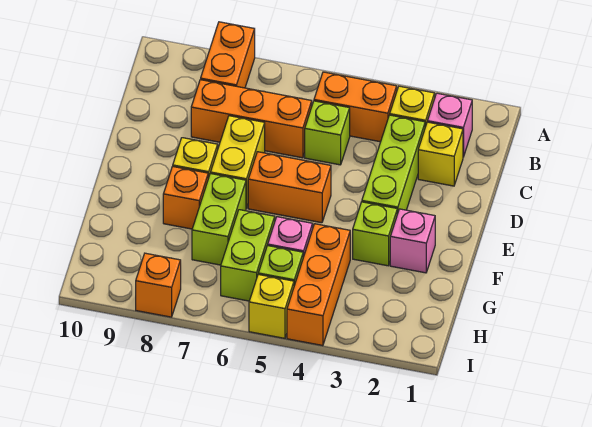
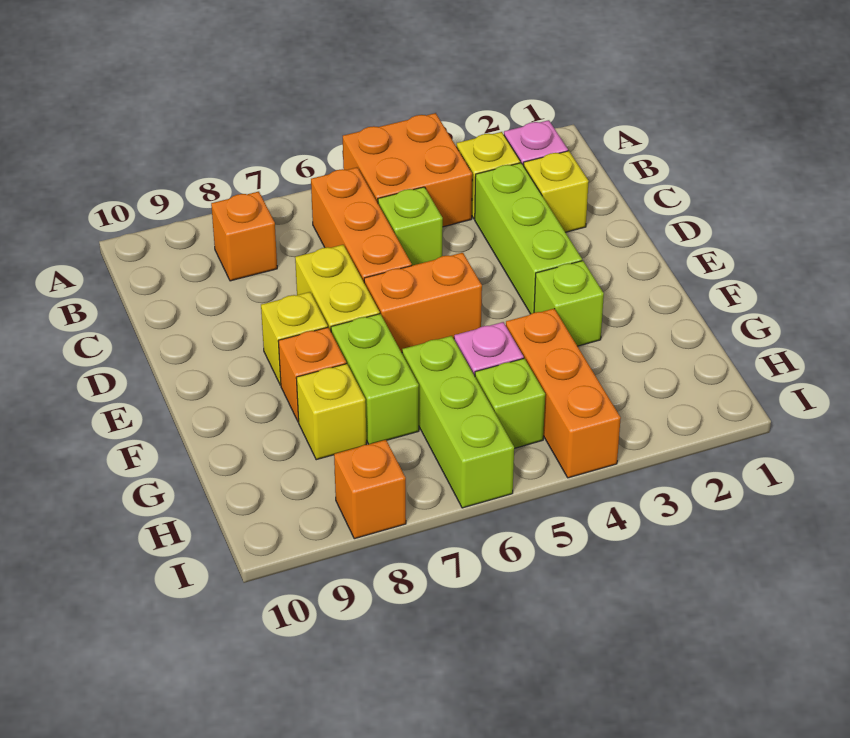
orange 1x2 brick [201,22,255,88] -> orange 1x1 brick [211,192,277,281]
orange 1x2 brick [314,72,397,142] -> orange 2x2 brick [343,113,472,227]
orange 1x3 brick [191,80,312,158] -> orange 1x3 brick turned to [311,167,412,282]
pink 1x1 brick [390,209,435,273] -> none
lime 1x2 brick [221,210,275,301] -> lime 1x3 brick [402,336,514,508]
yellow 1x1 brick [249,275,294,338] -> yellow 1x1 brick moved to [296,364,366,460]

